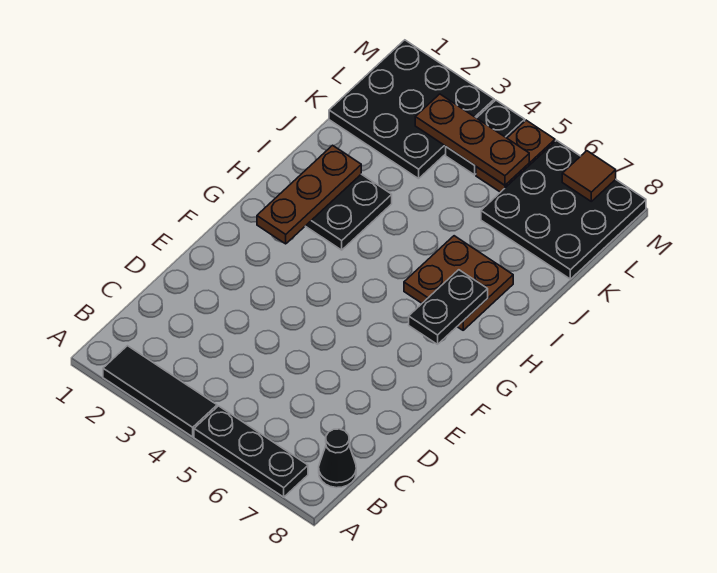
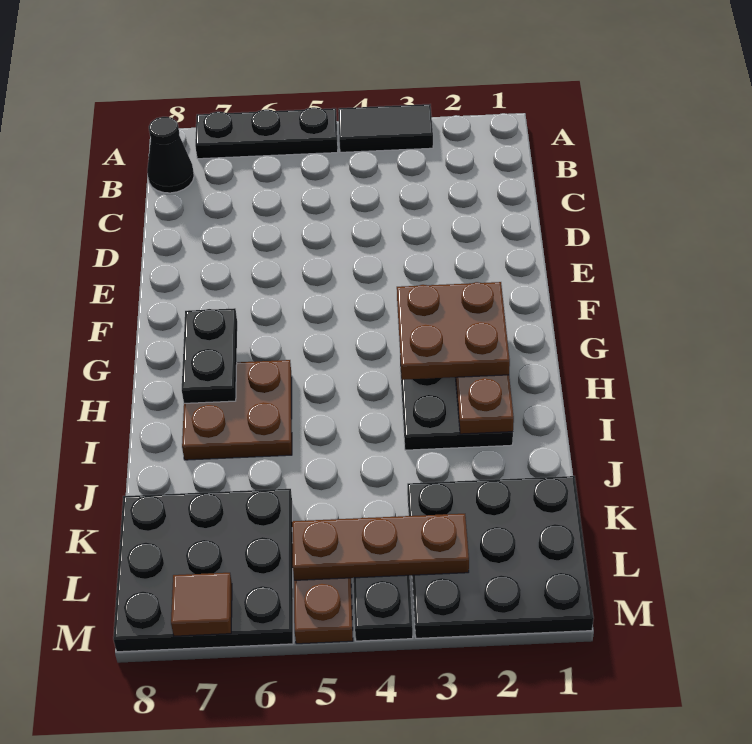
black 1x3 tile [103,346,217,437] -> black 1x2 tile [338,104,433,152]
none -> brown 2x2 plate [397,282,510,380]

